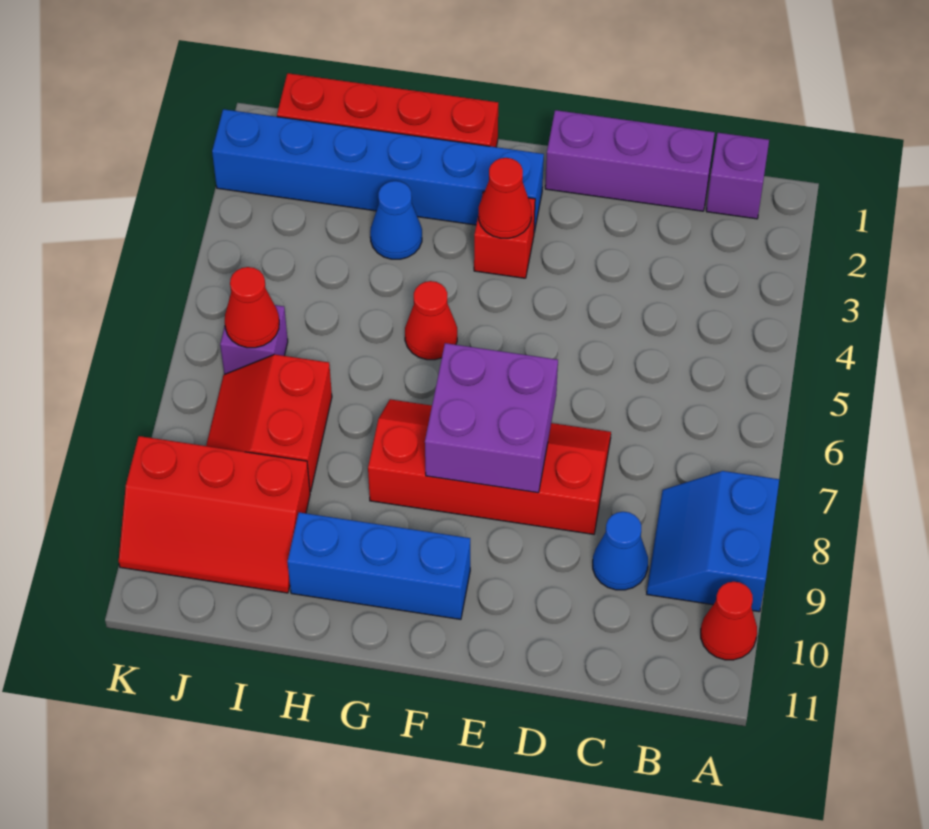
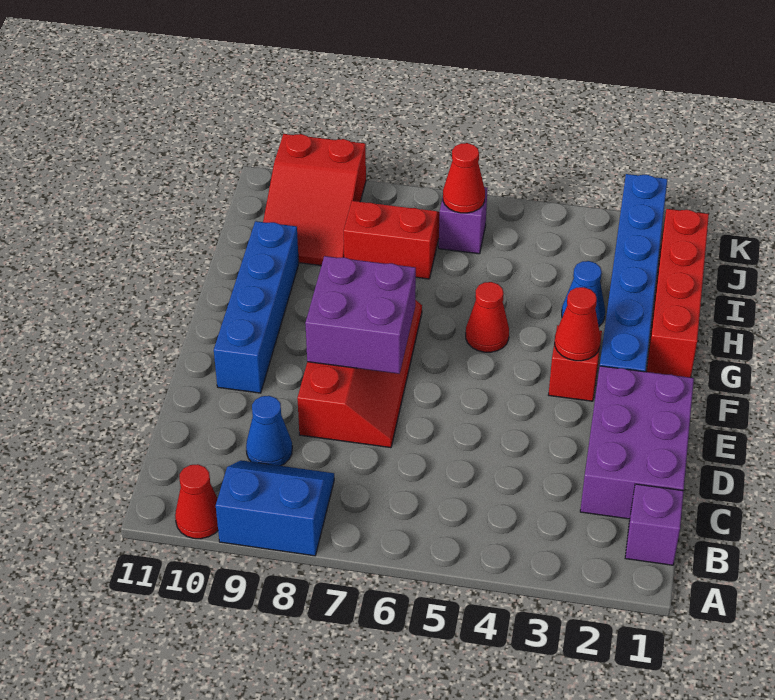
purple 1x3 brick [545,110,715,211] -> purple 2x3 brick [580,366,694,519]
blue 1x3 brick [288,512,470,619] -> blue 1x4 brick [214,221,299,393]
red 2x3 slope [119,436,310,593] -> red 2x3 slope turned to [263,134,366,266]

